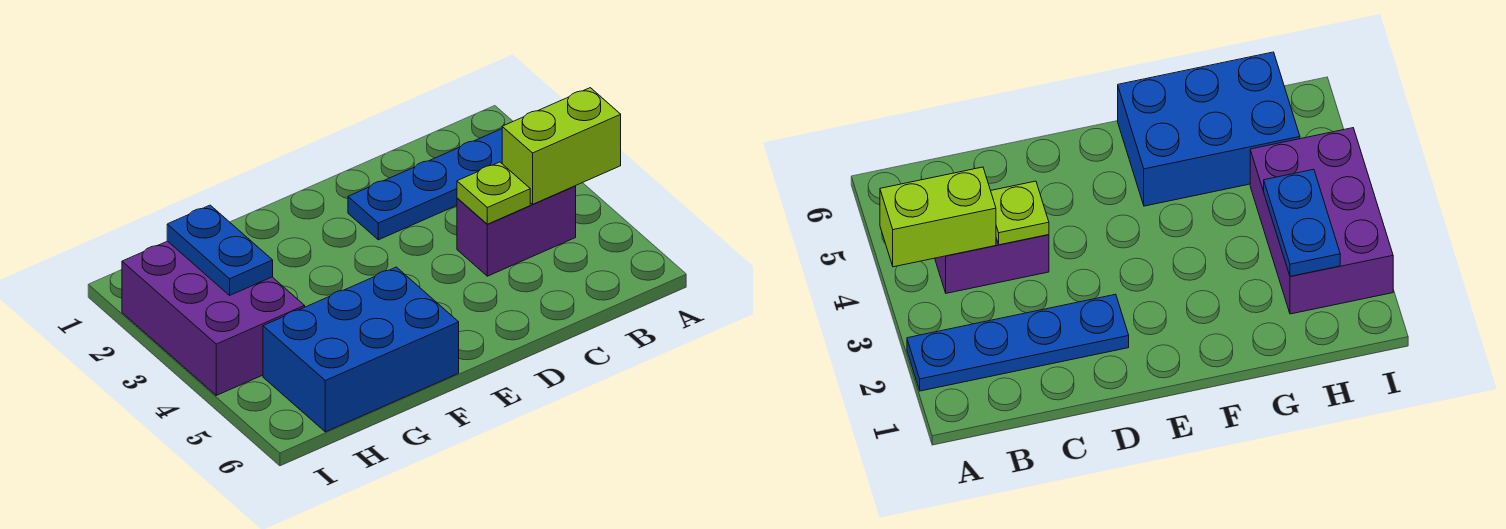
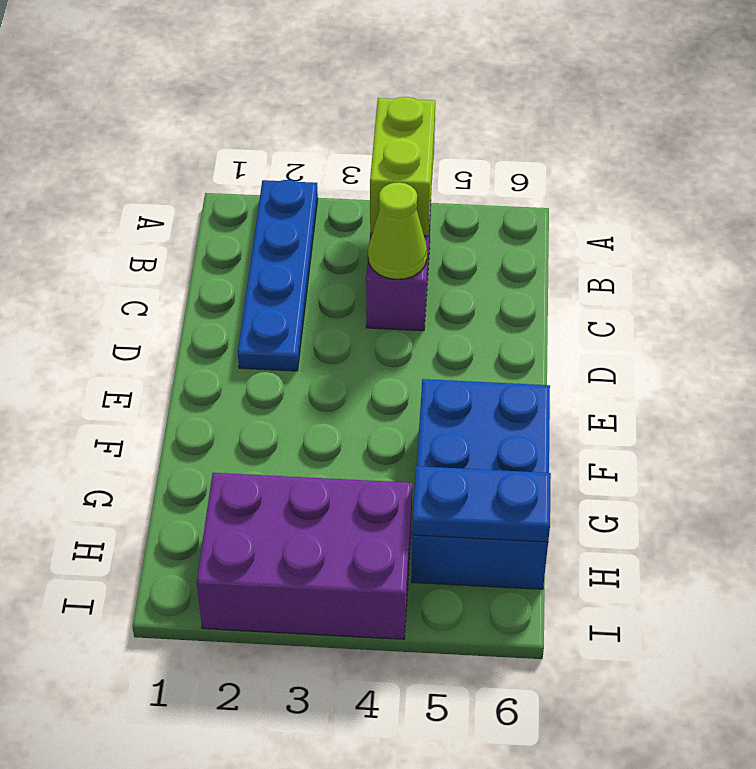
lime 1x1 plate [457,162,530,224] -> lime 1x1 cone [368,182,427,279]
blue 1x2 plate [167,205,273,295] -> blue 1x2 plate moved to [412,466,551,542]

